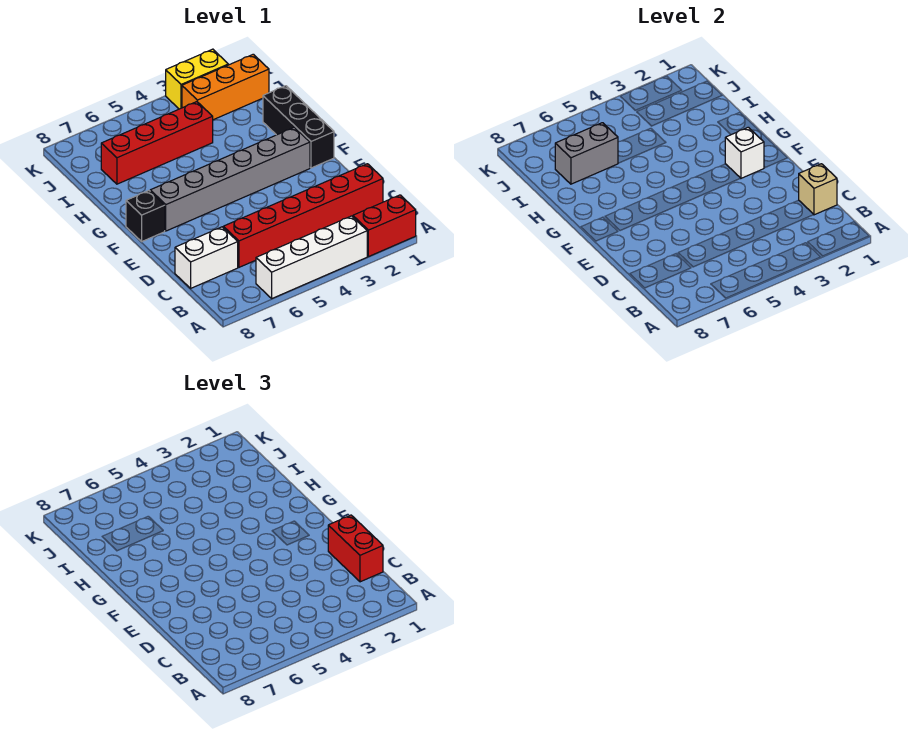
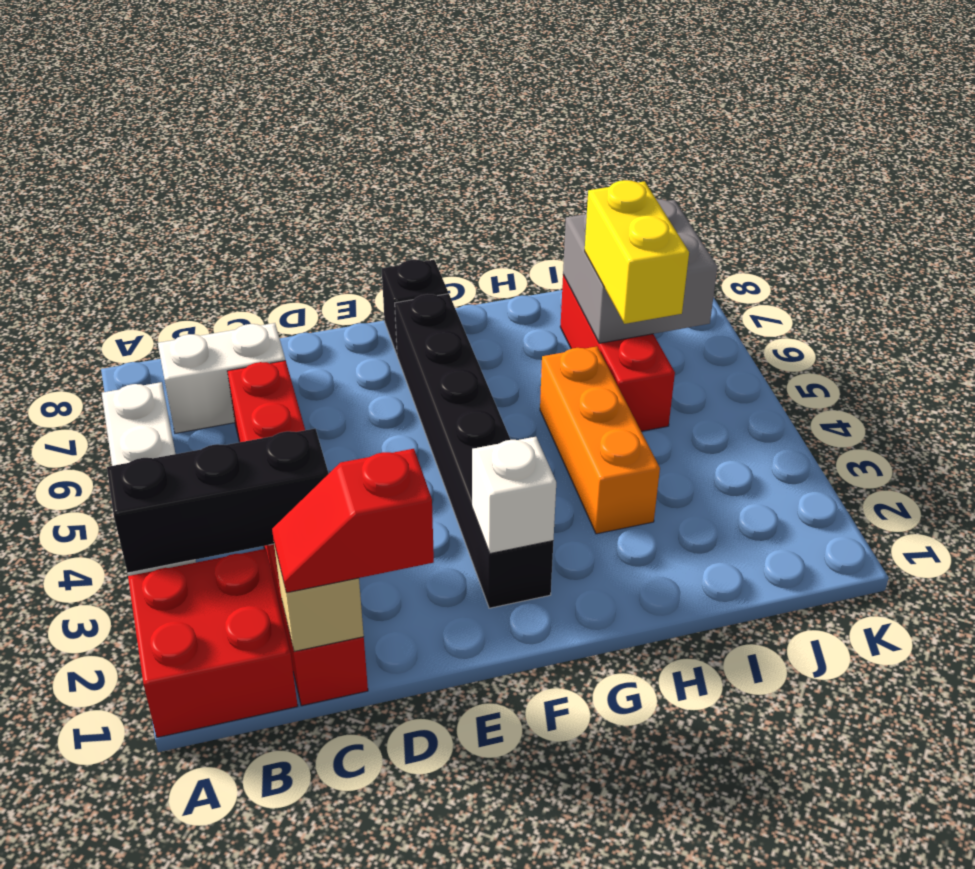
red 1x2 brick [353,195,416,257] -> red 2x2 brick [128,549,298,737]
red 1x2 brick [328,515,383,582] -> red 1x2 slope [272,449,434,593]
white 1x2 brick [175,227,238,288] -> white 1x2 brick turned to [158,323,285,433]
black 1x3 brick [263,86,334,168] -> black 1x3 brick moved to [107,428,329,573]
grey 1x6 brick [150,127,310,231] -> black 1x6 brick [395,294,553,608]
red 1x4 brick [101,102,213,184] -> red 1x3 brick [560,275,675,431]
grey 1x2 brick [555,123,618,184] -> grey 2x2 brick [563,199,717,343]
orange 1x3 brick [182,54,269,120] -> orange 1x3 brick moved to [540,346,660,534]
yellow 1x2 brick [166,49,228,109] -> yellow 1x2 brick moved to [585,180,689,324]

